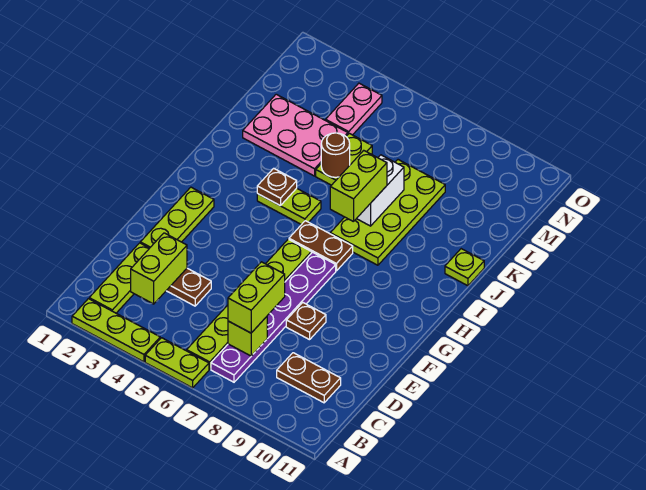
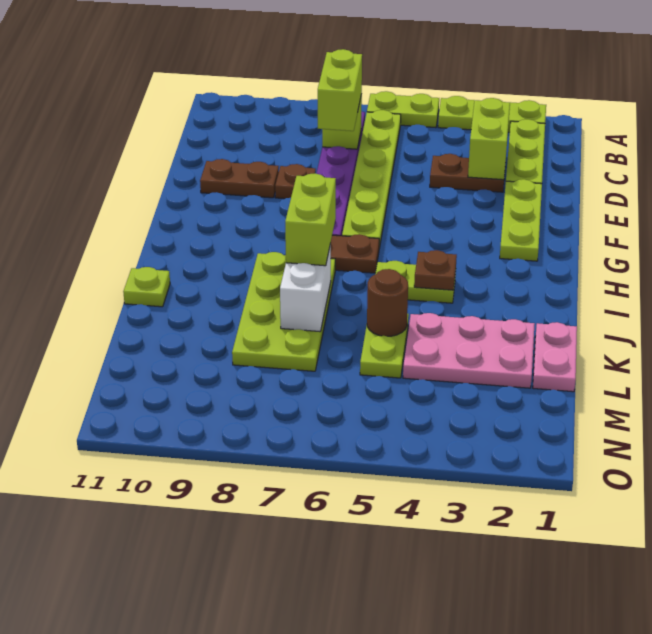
brown 1x2 plate [277,353,341,403] -> brown 1x2 plate moved to [200,159,279,198]
pink 1x2 plate [326,83,382,135] -> pink 1x2 plate moved to [533,322,577,392]

